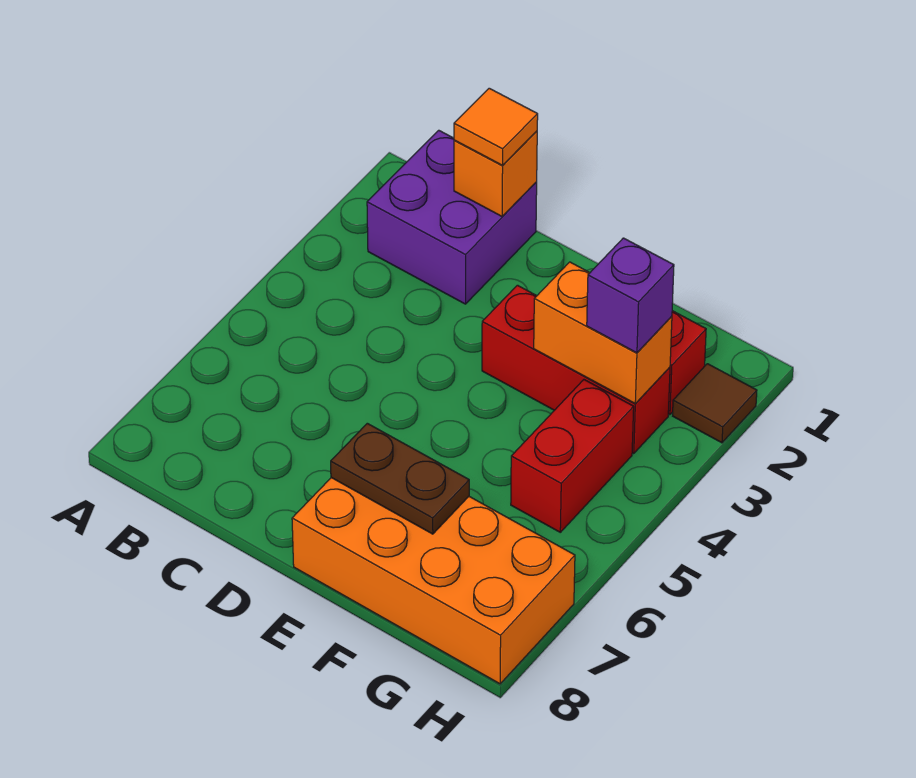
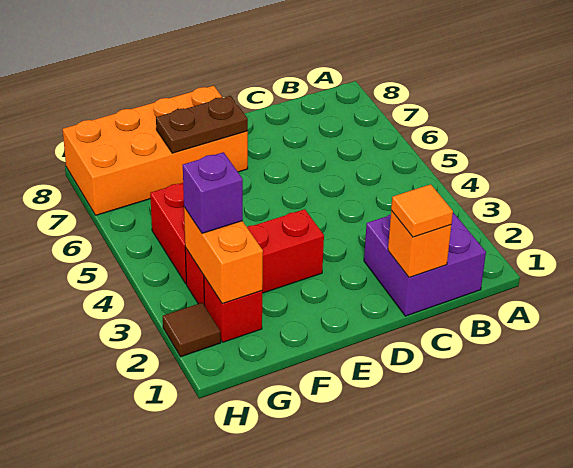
orange 1x2 brick [534,262,672,403] -> orange 1x2 brick turned to [184,207,263,304]

